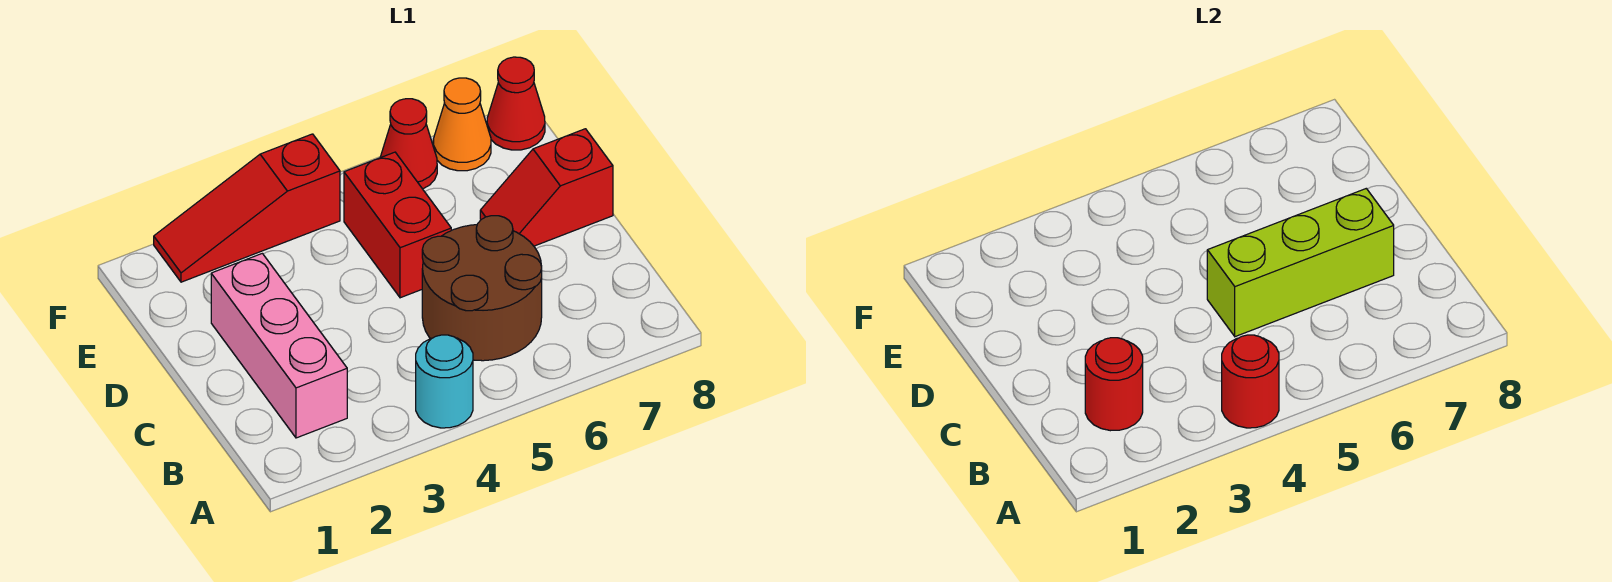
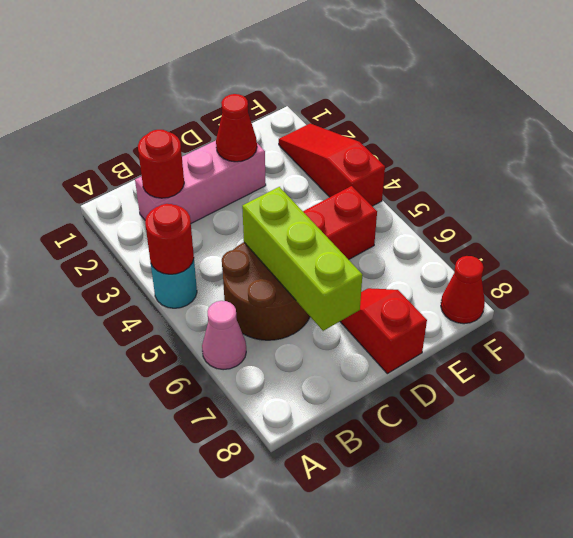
none -> pink 1x1 cone [202,301,246,370]
red 1x1 cone [380,99,437,189] -> red 1x1 cone moved to [216,94,257,162]
orange 1x1 cone [433,78,491,171] -> none

